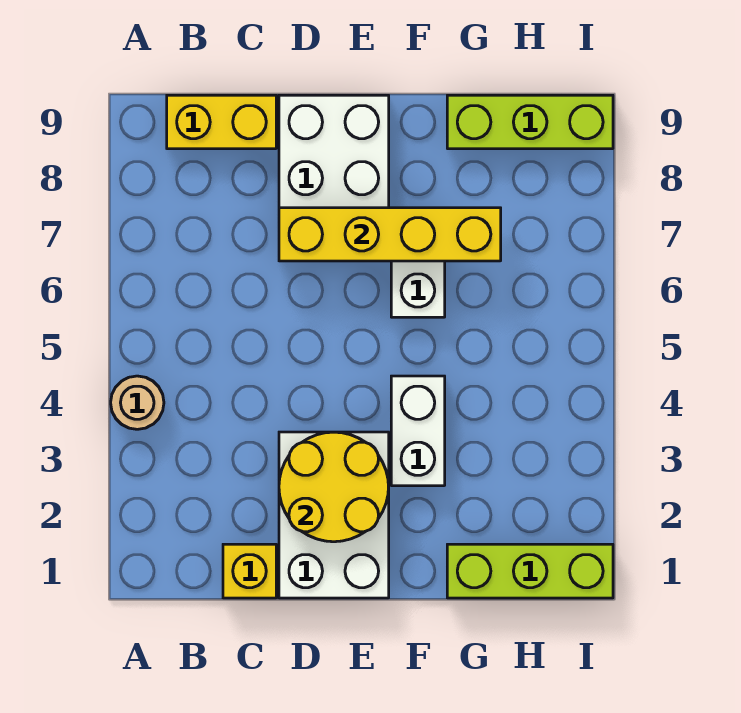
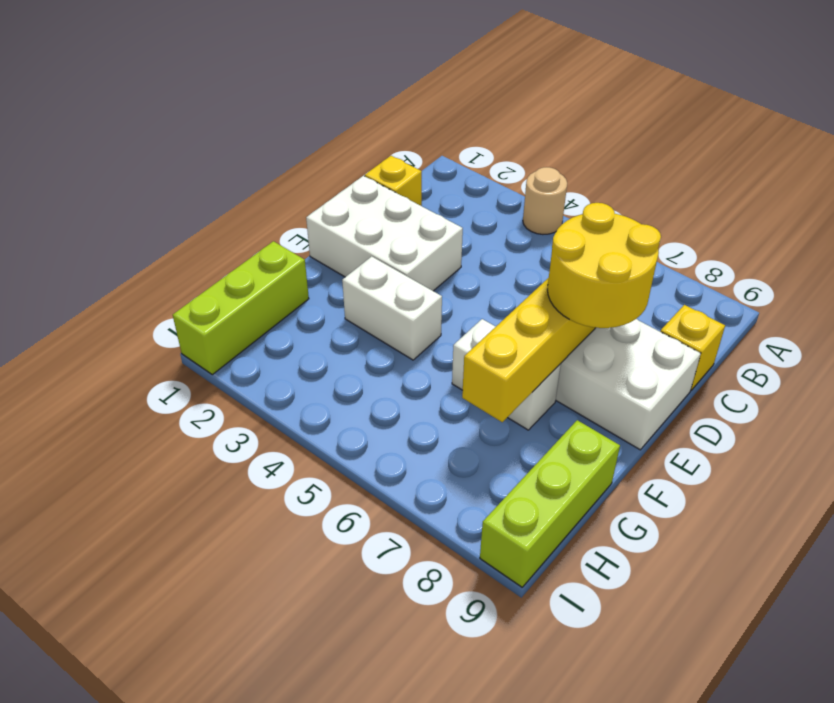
yellow 1x2 brick [167,95,276,149] -> yellow 1x1 brick [660,305,725,390]
yellow 2x2 round brick [279,432,389,542] -> yellow 2x2 round brick moved to [547,203,661,328]

